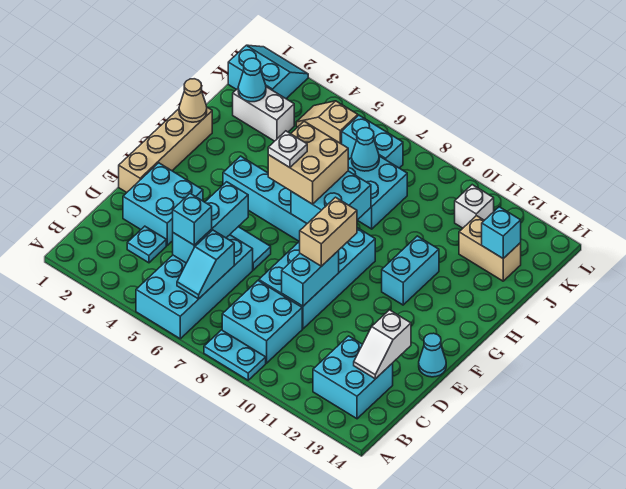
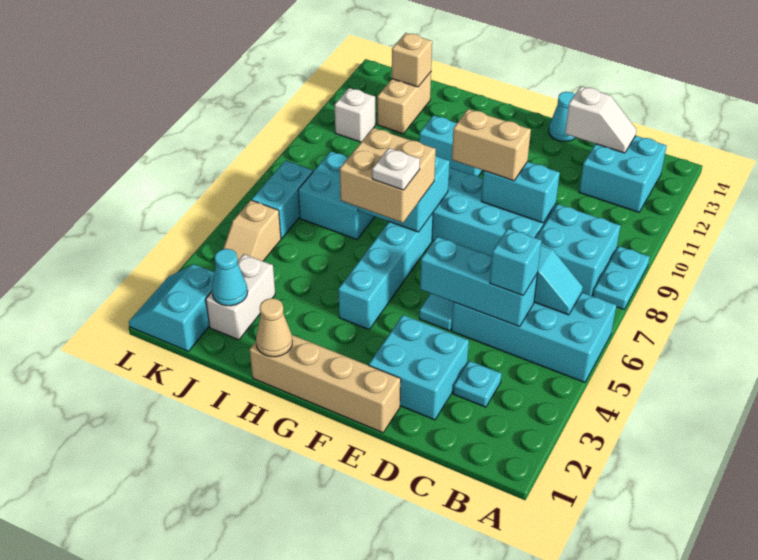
cyan 1x1 cone [352,128,379,171] -> none
cyan 1x1 brick [482,207,521,259] -> tan 1x1 brick [392,33,432,87]

